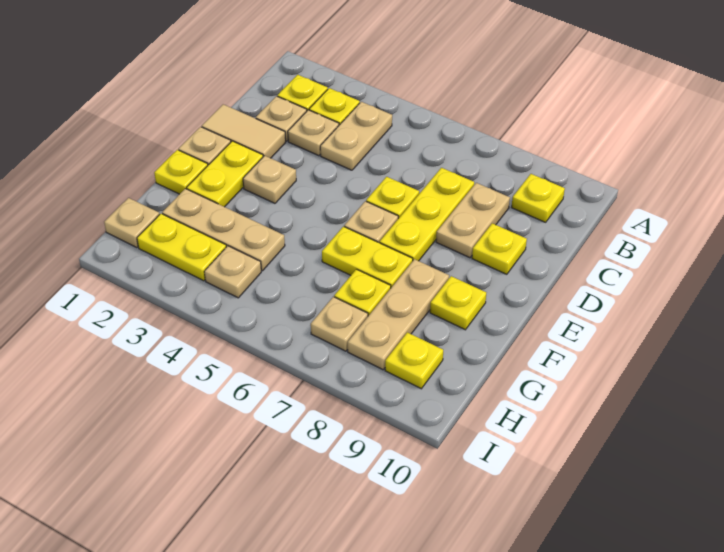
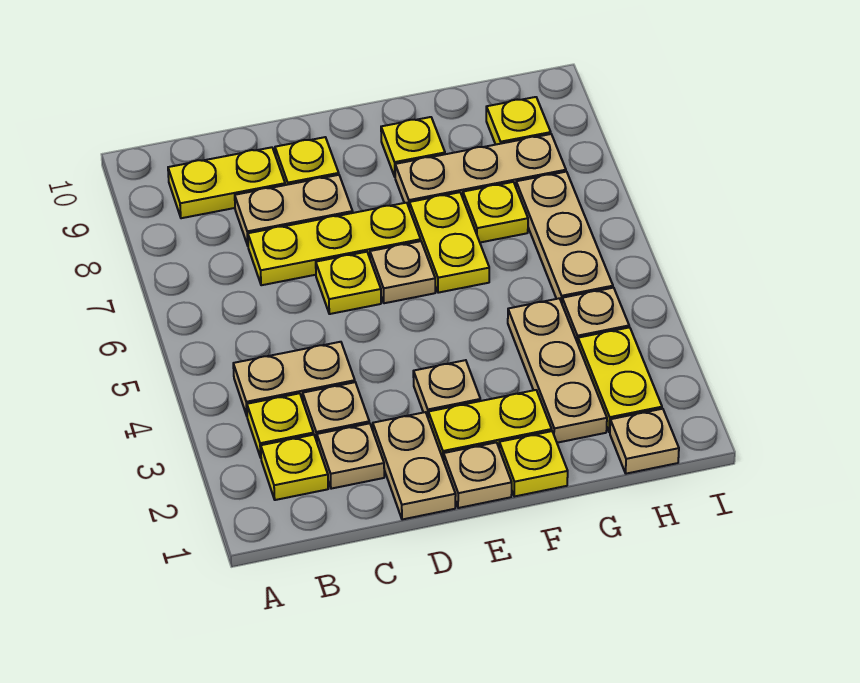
yellow 1x1 plate [512,174,565,222] -> yellow 1x2 plate [168,147,285,218]
tan 1x2 tile [202,104,286,158] -> tan 1x2 plate [373,412,456,520]
tan 1x1 plate [311,297,368,351] -> tan 1x3 plate [516,172,613,303]

